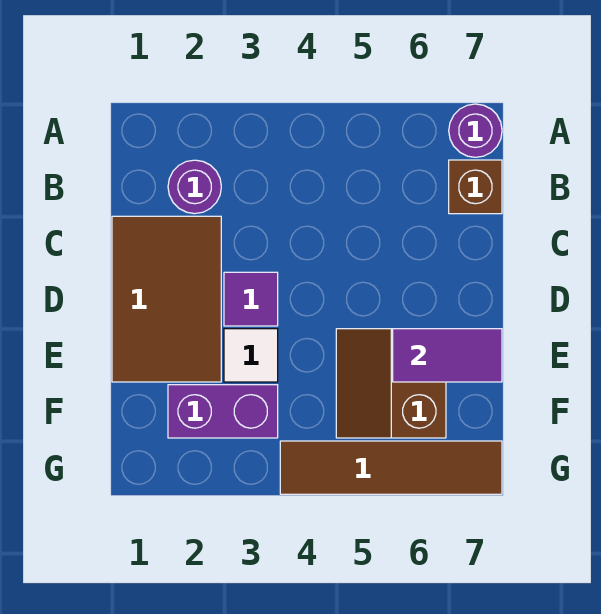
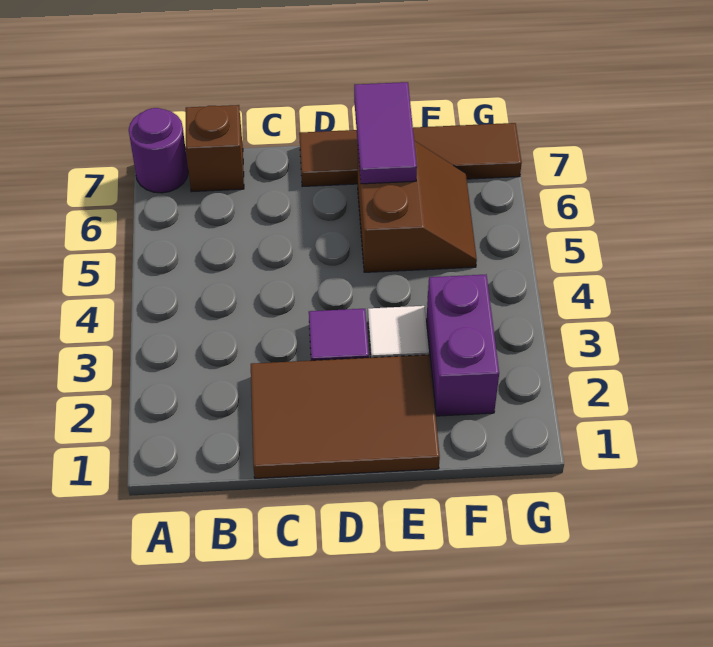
purple 1x1 round brick [168,160,221,214] -> none
brown 2x2 slope [336,329,446,438] -> brown 2x2 slope turned to [358,141,477,272]
brown 1x4 tile [280,441,502,494] -> brown 1x4 tile turned to [299,123,522,187]

